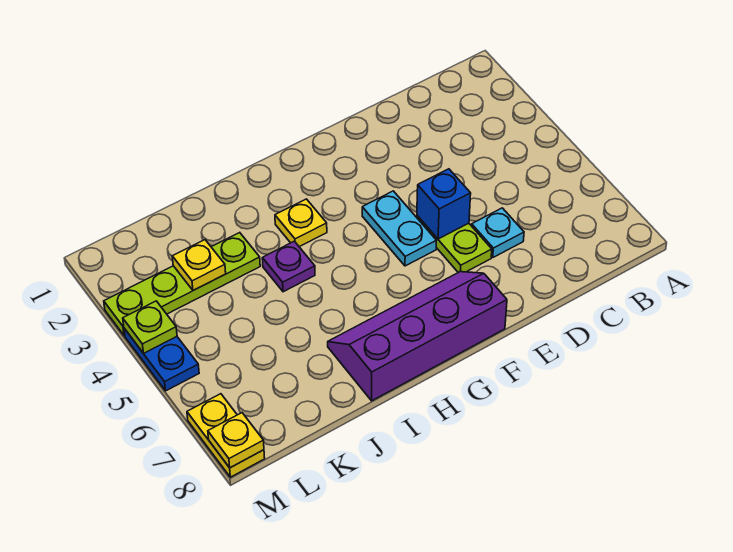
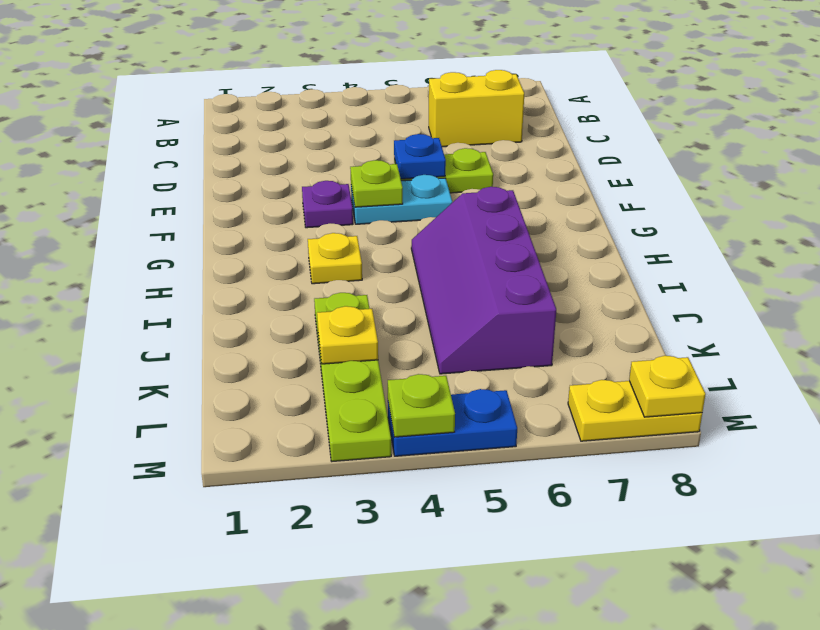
none -> yellow 1x2 brick [429,70,524,147]
cyan 1x1 plate [472,208,524,257] -> none
blue 1x1 brick [417,169,471,239] -> blue 1x1 plate [394,134,446,179]
none -> lime 1x1 plate [350,160,403,207]
purple 2x4 slope [328,272,507,401] -> purple 2x4 slope moved to [411,187,556,374]
purple 1x1 plate [262,241,315,292] -> purple 1x1 plate moved to [302,181,353,228]

